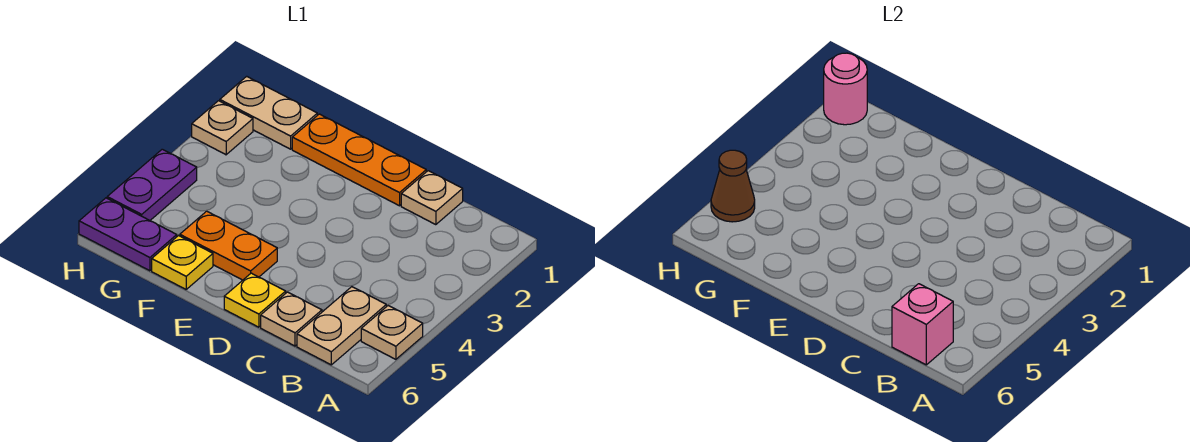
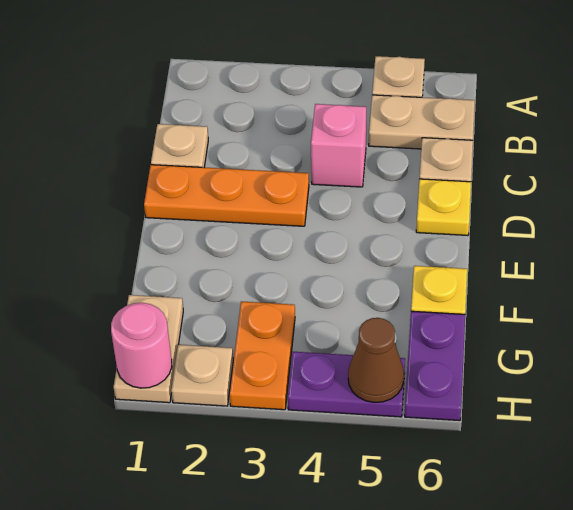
pink 1x1 brick [892,284,953,365] -> pink 1x1 brick moved to [311,104,366,187]
orange 1x3 plate [292,114,426,206] -> orange 1x3 plate turned to [144,165,309,226]
orange 1x2 plate [180,211,277,280] -> orange 1x2 plate moved to [229,301,295,410]

